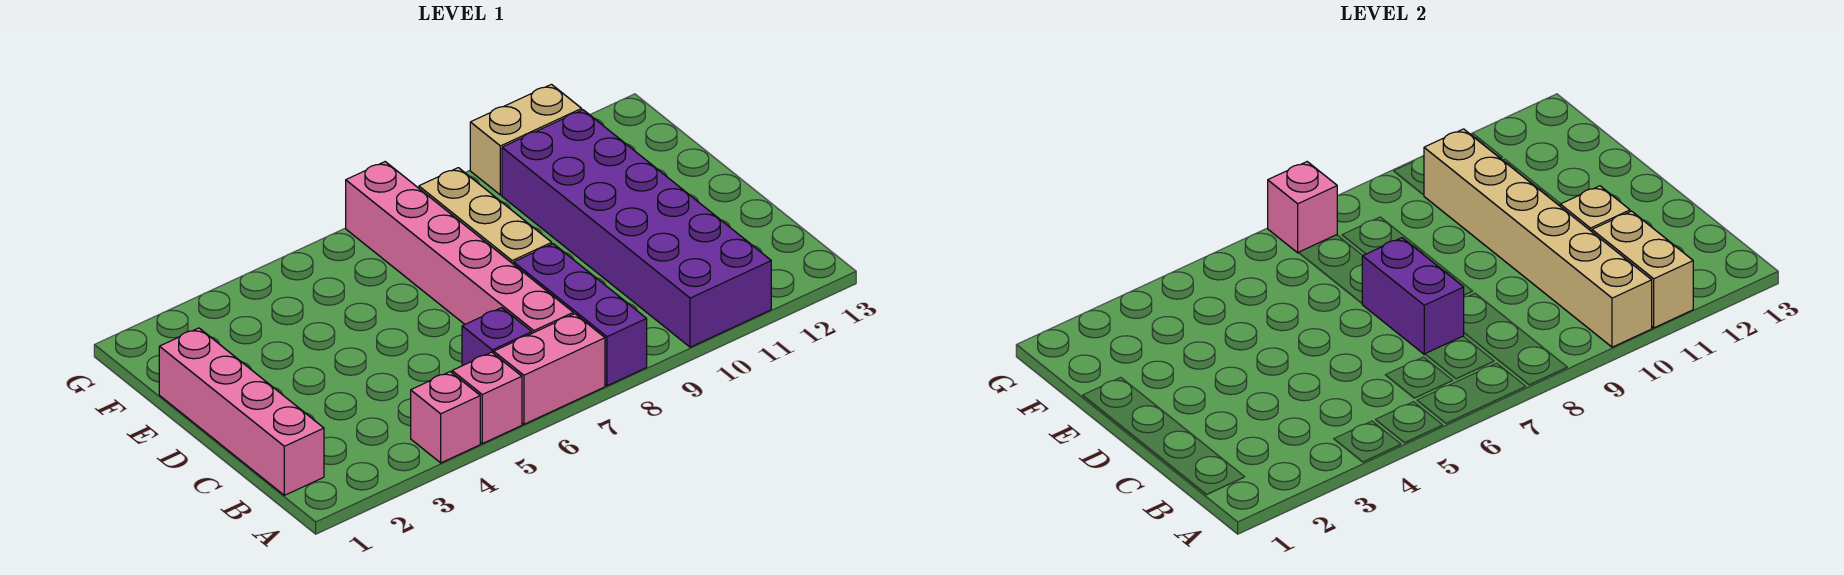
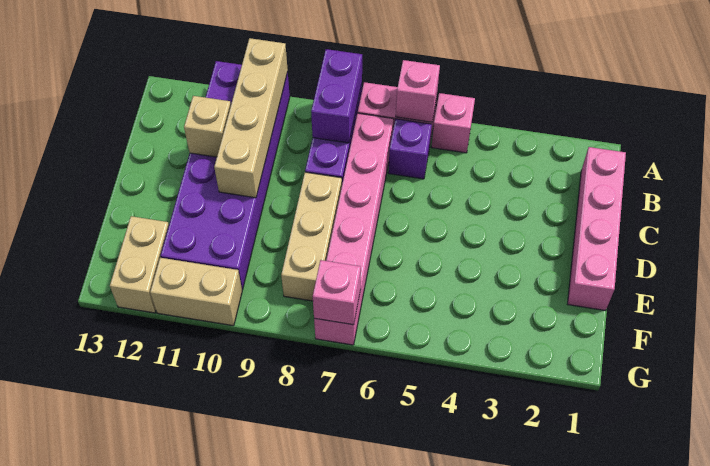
pink 1x1 brick [411,372,480,463] -> pink 1x1 brick moved to [396,60,440,122]
tan 1x6 brick [1424,129,1652,347] -> tan 1x4 brick [214,38,288,198]
tan 1x2 brick [1592,211,1693,328] -> tan 1x2 brick moved to [110,216,169,313]
purple 1x2 brick [1362,238,1464,354] -> purple 1x2 brick moved to [311,49,362,143]

